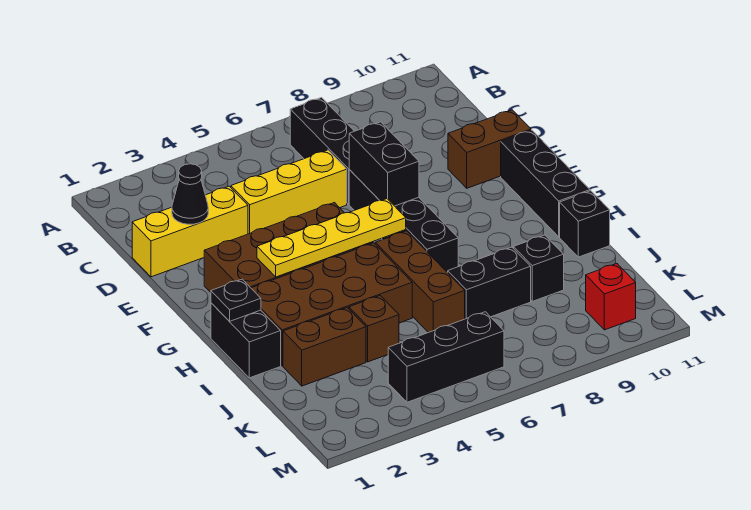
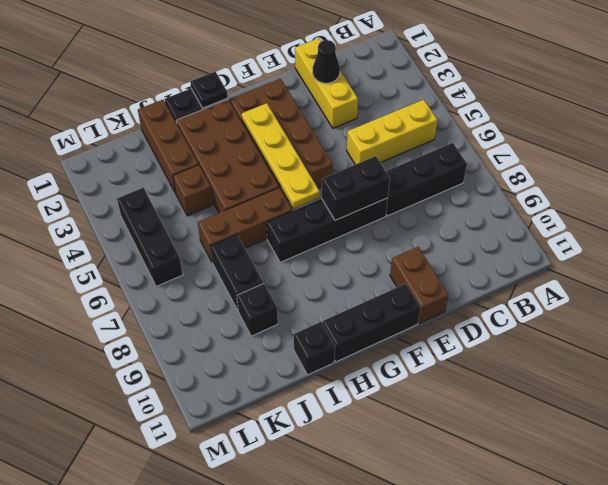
yellow 1x3 brick [231,150,347,234] -> yellow 1x3 brick turned to [347,100,437,164]
brown 1x2 brick [283,308,366,386] -> brown 1x3 brick [138,100,199,193]
red 1x1 brick [586,264,636,330] -> none

